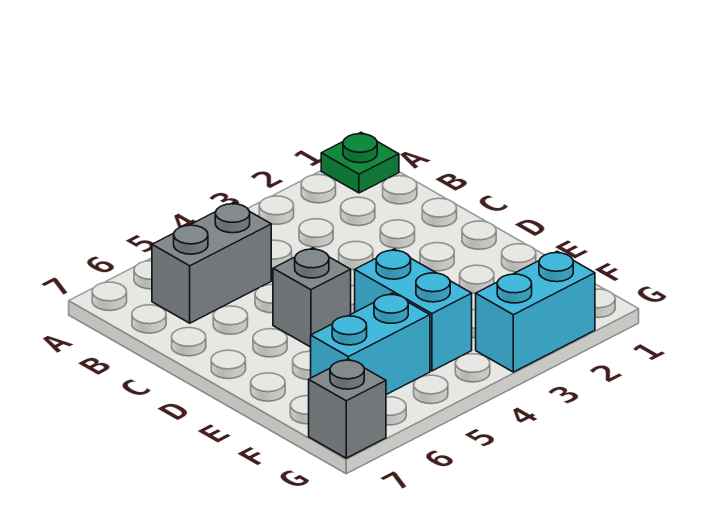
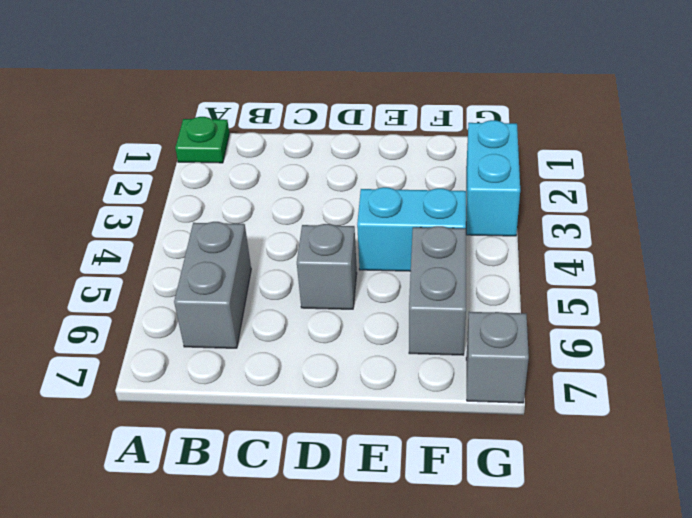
cyan 1x2 brick [311,293,430,395] -> grey 1x2 brick [409,226,466,355]

